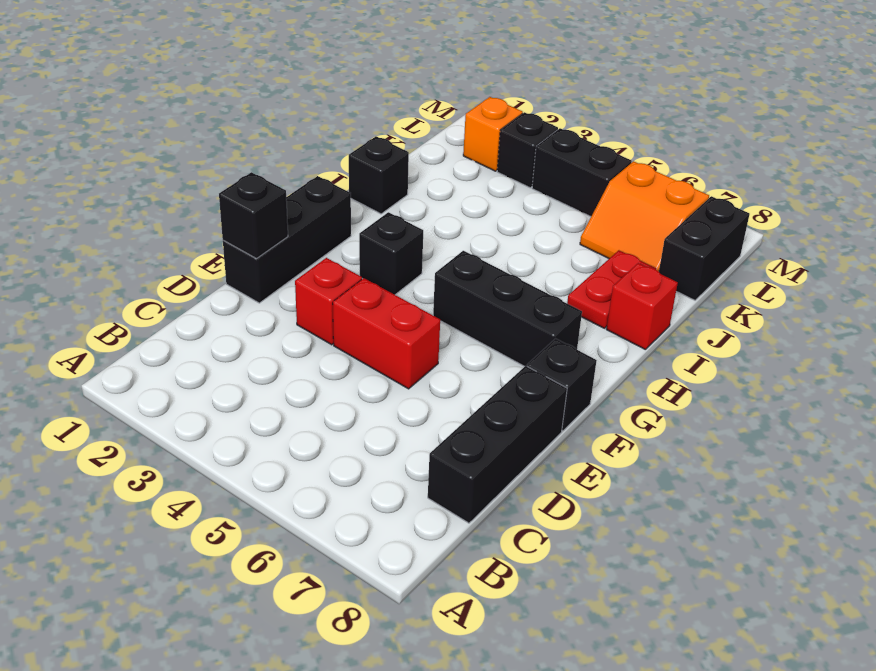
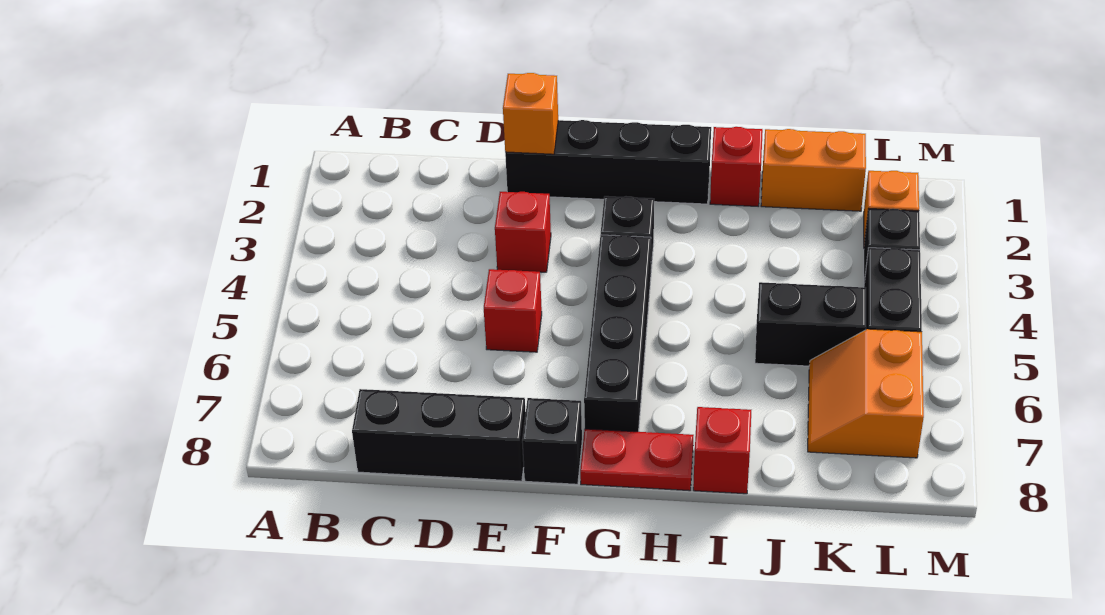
black 1x3 brick [223,176,351,303] -> black 1x4 brick [505,120,711,204]
black 1x1 brick [219,172,288,259] -> orange 1x1 brick [503,73,558,154]
red 1x2 brick [333,278,440,389] -> red 1x1 brick [484,269,542,352]
black 1x3 brick [433,251,582,366] -> black 1x4 brick [584,235,651,432]
black 1x1 brick [349,136,409,214] -> red 1x1 brick [710,127,763,206]
red 1x2 plate [567,250,656,328] -> red 1x2 plate moved to [580,429,694,491]
none -> orange 1x2 brick [761,129,866,211]
black 1x2 brick [659,196,750,300] -> black 1x2 brick moved to [755,282,866,366]

